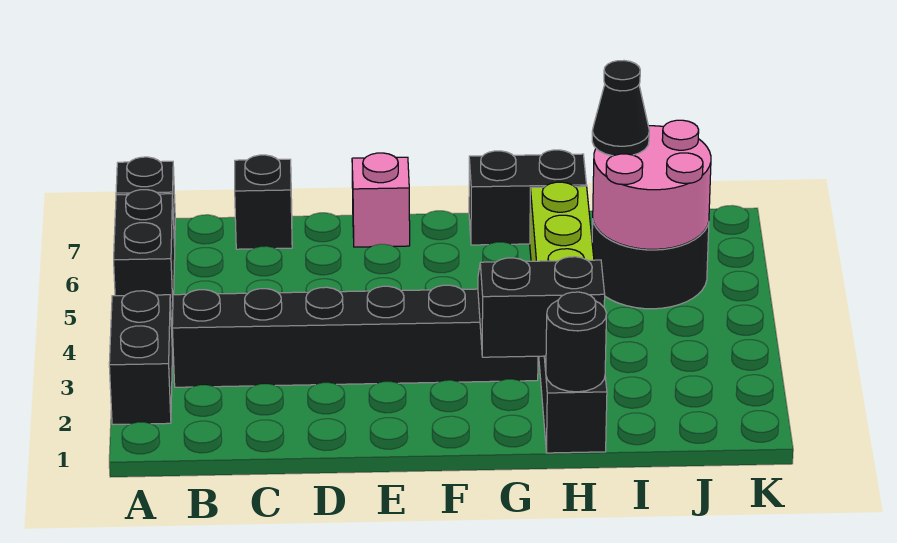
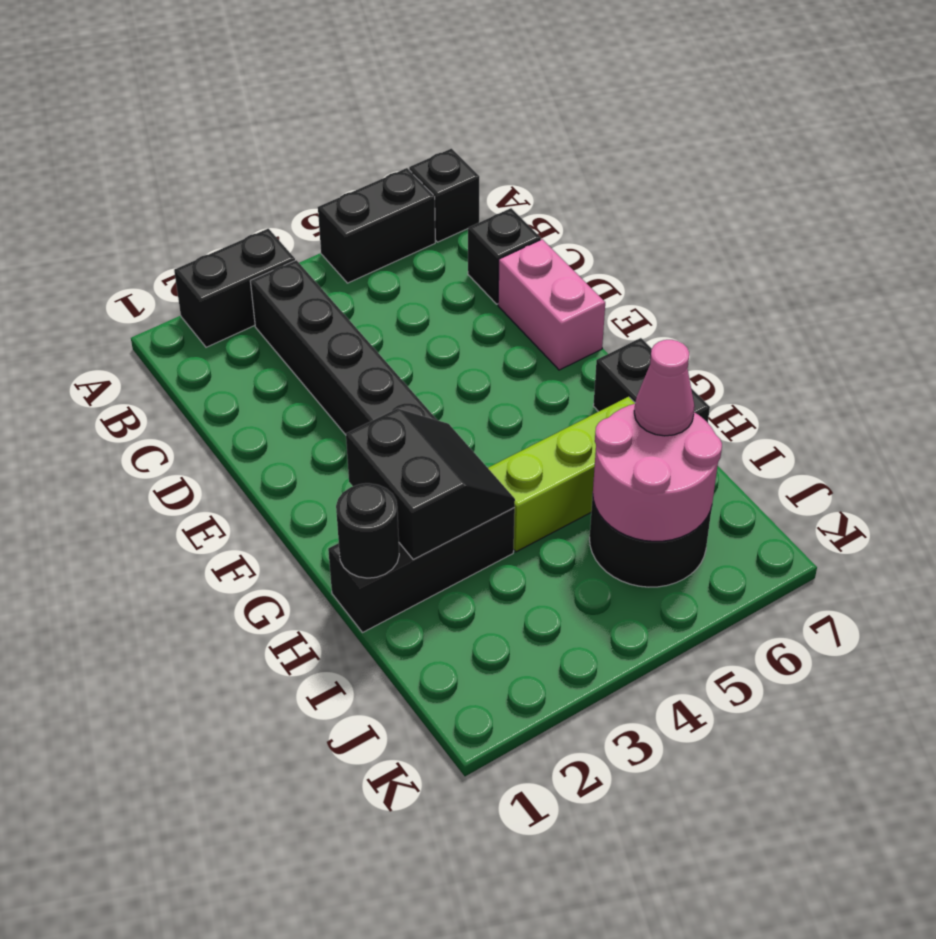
pink 1x1 brick [352,153,410,247] -> pink 1x2 brick [498,239,605,370]
black 1x1 cone [592,61,649,156] -> pink 1x1 cone [634,340,695,436]

